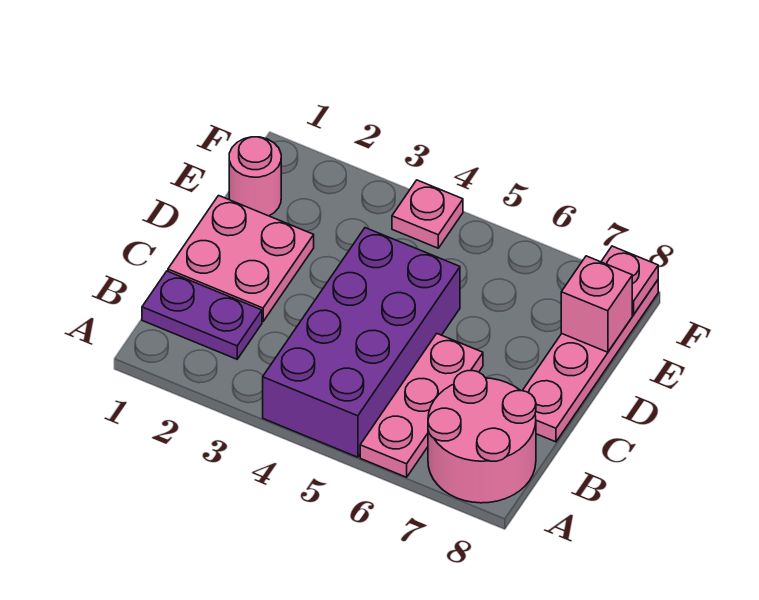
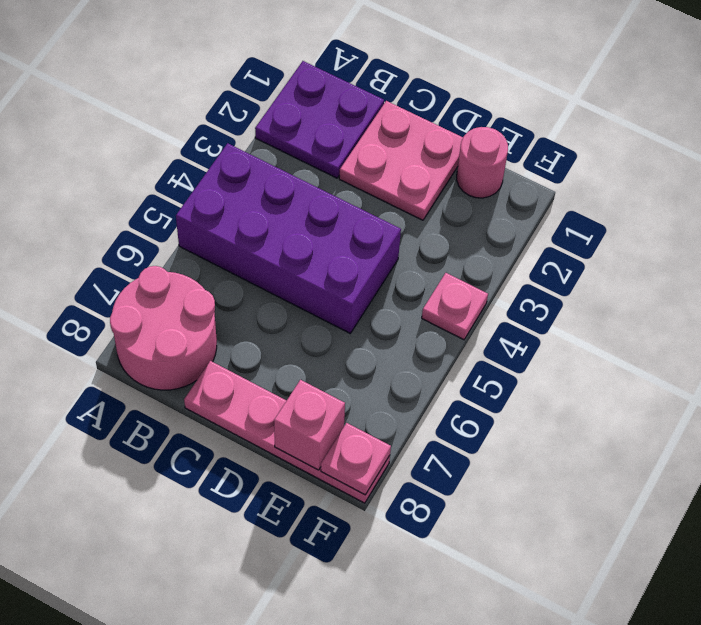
pink 1x3 plate [360,334,483,477] -> none
purple 1x2 plate [142,271,262,359] -> purple 2x2 plate [255,61,384,178]

